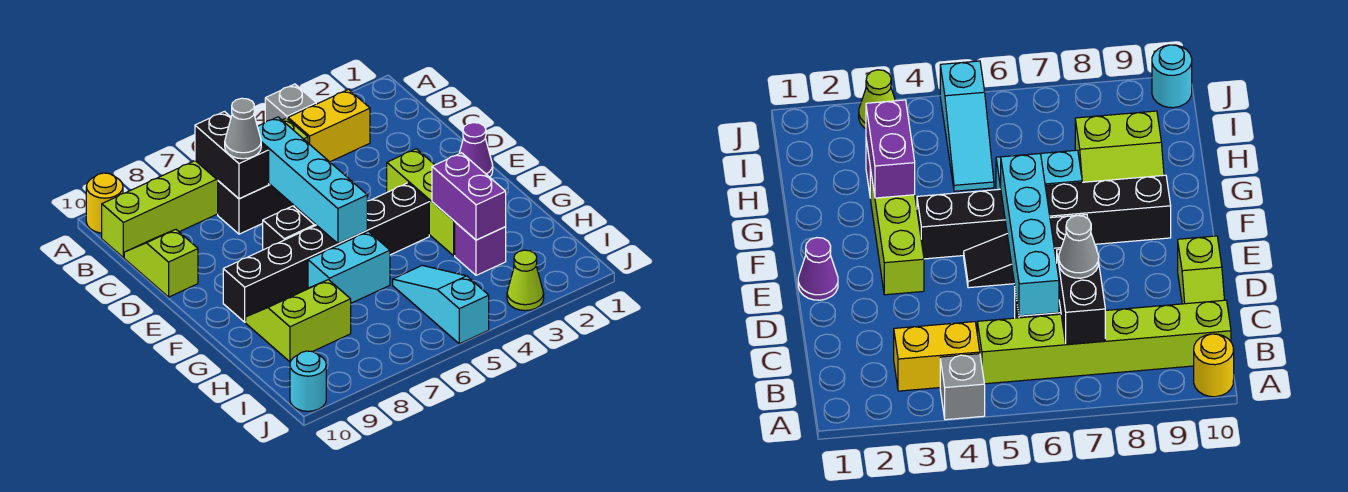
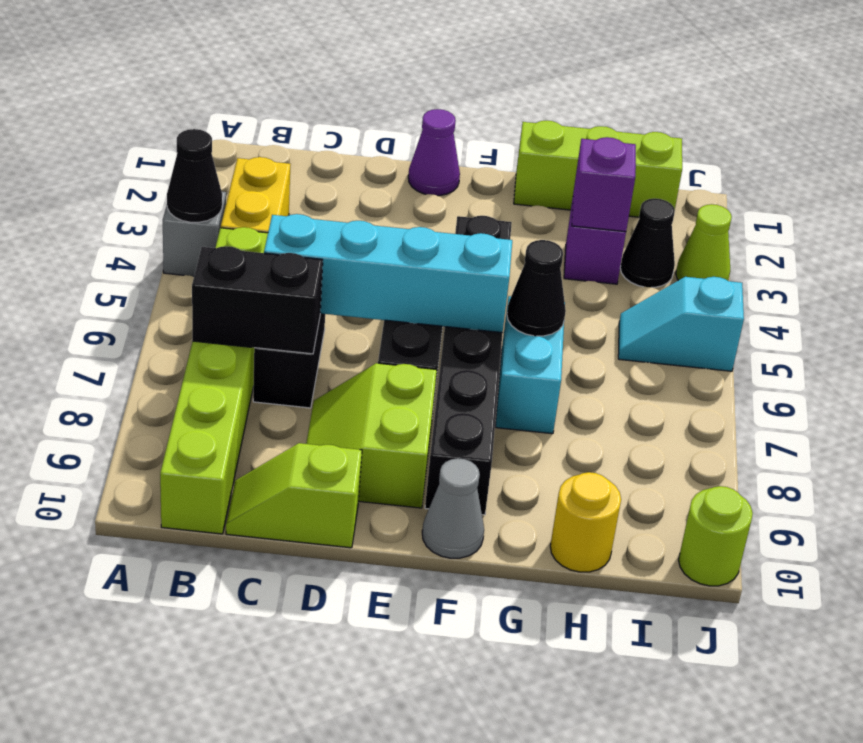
none -> black 1x1 cone [167,129,222,222]
yellow 1x1 round brick [86,173,123,233] -> yellow 1x1 round brick moved to [550,472,621,572]
grey 1x1 cone [225,98,261,159] -> grey 1x1 cone moved to [422,458,484,558]
lime 1x3 brick [387,149,455,256] -> lime 1x3 brick moved to [514,121,682,217]
purple 1x2 brick [432,153,506,240] -> purple 1x1 brick [572,137,636,232]
none -> black 1x1 cone [507,240,566,336]
lime 2x2 slope [246,280,351,362] -> lime 2x2 slope moved to [306,363,437,508]
cyan 1x3 slope [393,265,489,344] -> cyan 1x2 slope [618,277,744,371]
none -> black 1x1 cone [620,198,675,287]
cyan 1x1 round brick [290,351,326,411] -> lime 1x1 round brick [679,486,753,586]

